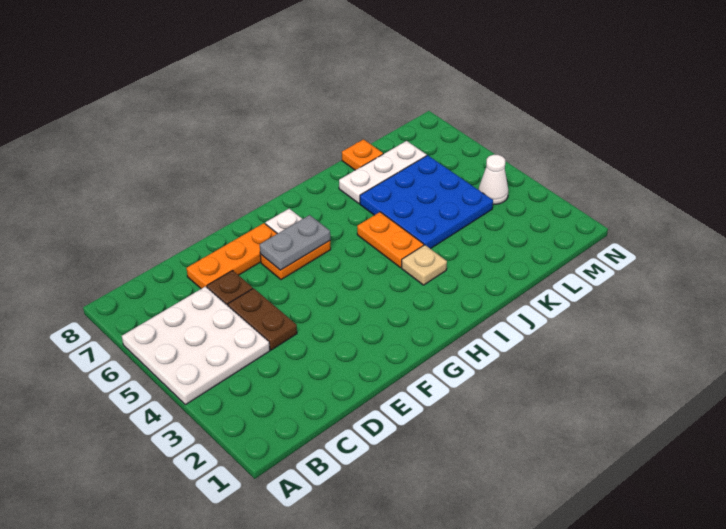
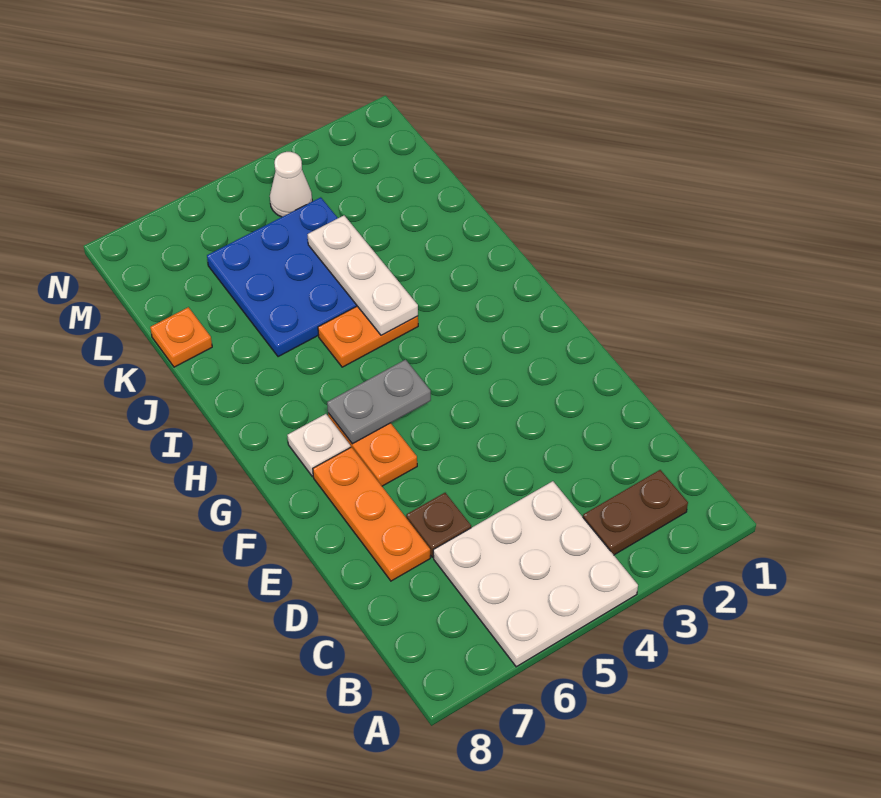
brown 1x2 plate [228,288,297,350] -> brown 1x2 plate moved to [583,470,688,555]
grey 1x2 plate [260,215,330,270] -> grey 1x2 plate turned to [327,360,431,444]
tan 1x1 plate [402,245,447,285] -> none
white 1x3 plate [339,141,427,203] -> white 1x3 plate moved to [308,216,418,335]

